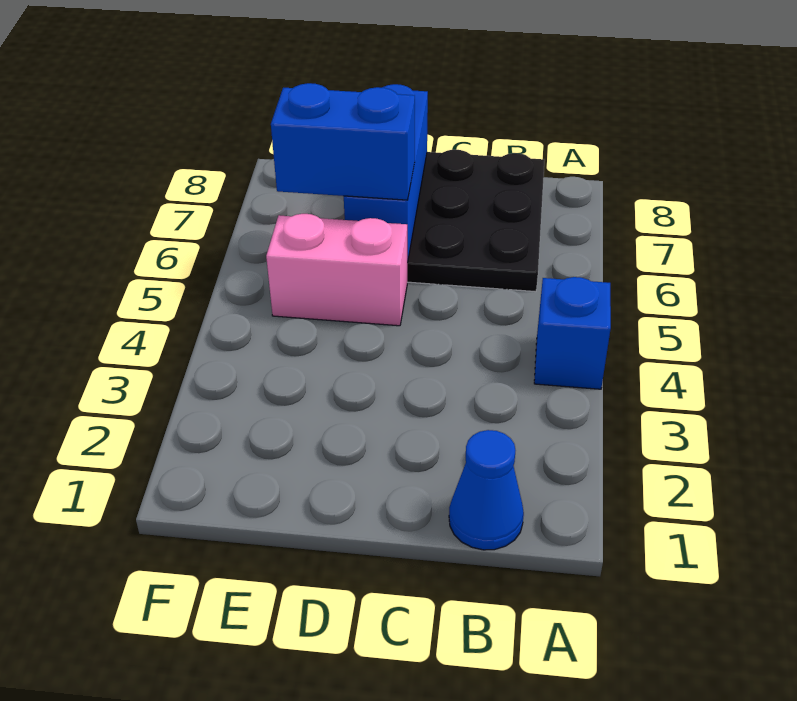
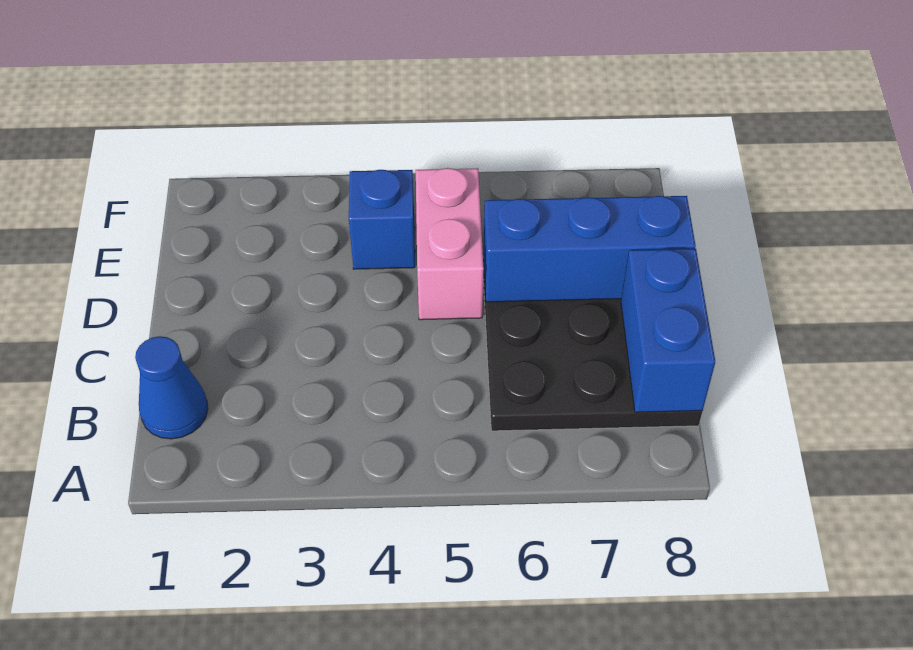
blue 1x1 brick [534,277,611,389] -> blue 1x1 brick moved to [349,170,415,269]
blue 1x2 brick [271,83,415,200] -> blue 1x2 brick moved to [621,249,715,412]

